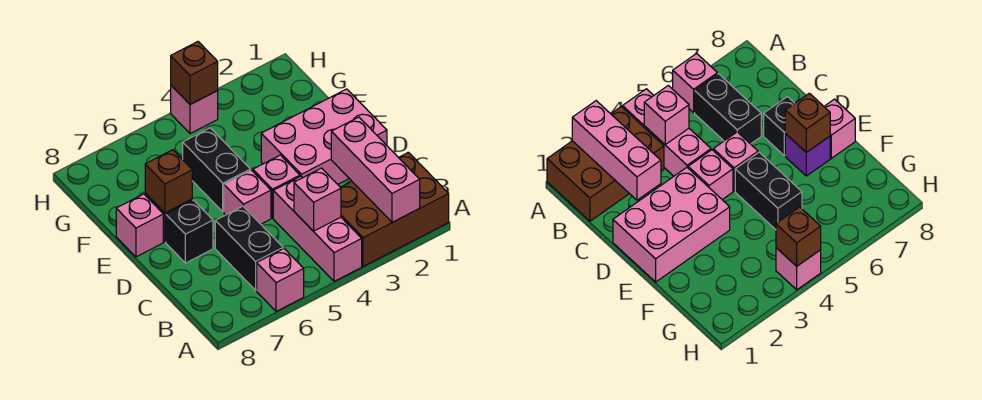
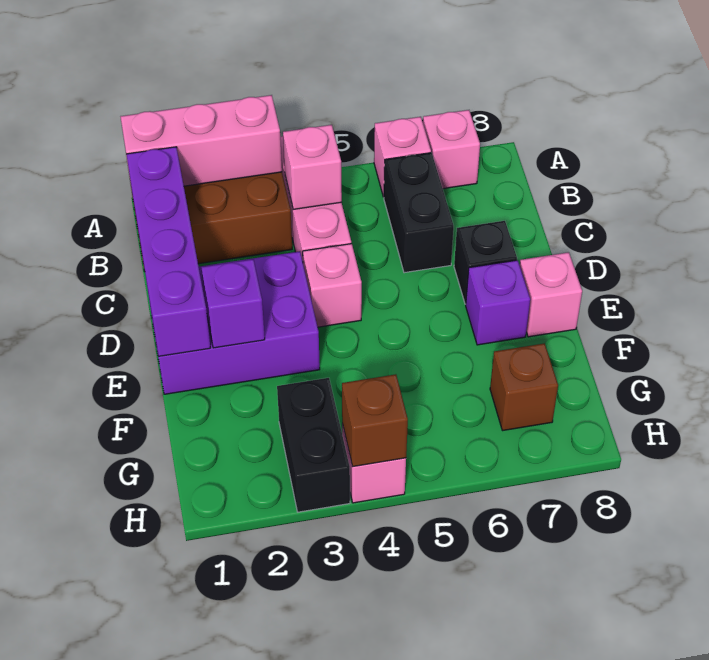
pink 1x3 brick [331,117,420,222] -> pink 1x3 brick turned to [121,95,282,186]
none -> purple 1x4 brick [127,147,210,356]
pink 2x3 brick [261,89,387,184] -> purple 2x3 brick [147,251,320,394]
pink 1x1 brick [224,170,271,224] -> pink 1x1 brick moved to [423,110,480,189]
none -> purple 1x1 brick [201,259,265,348]
black 1x2 brick [183,128,250,212] -> black 1x2 brick moved to [277,378,350,512]
brown 1x1 brick [145,150,192,213] -> brown 1x1 brick moved to [490,343,558,431]

